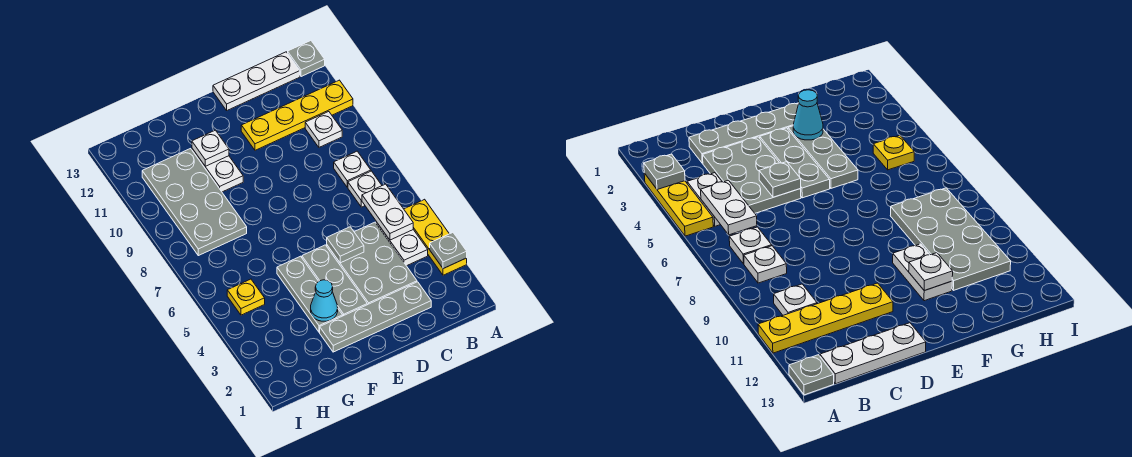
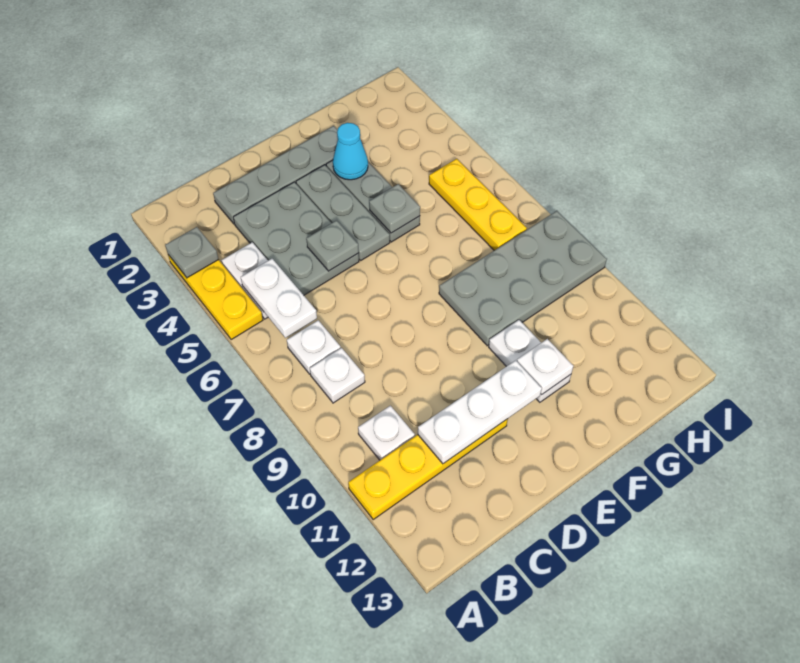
grey 1x1 plate [288,41,325,77] -> grey 1x1 plate moved to [369,184,420,233]
white 1x3 plate [213,52,300,110] -> white 1x3 plate moved to [418,360,542,464]
grey 2x4 plate [142,149,247,256] -> grey 2x4 plate turned to [439,211,607,346]
yellow 1x1 plate [227,279,265,315] -> yellow 1x3 plate [429,159,527,250]

